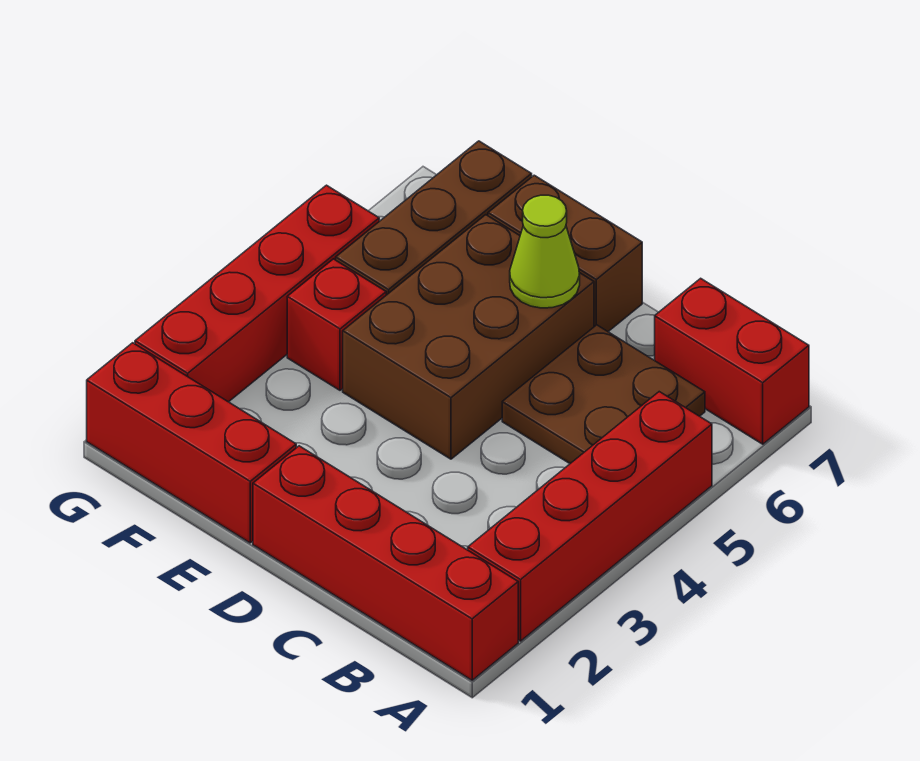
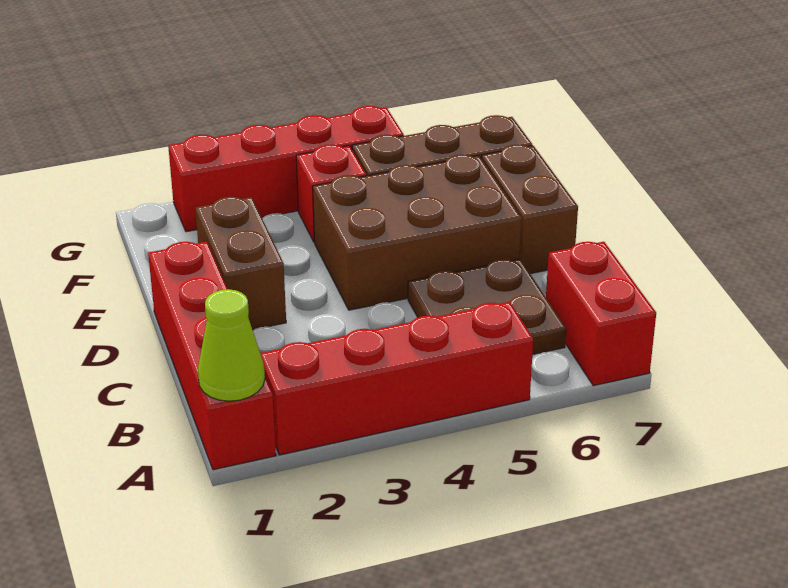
none -> brown 1x2 brick [195,197,286,330]
lime 1x1 cone [510,195,580,308] -> lime 1x1 cone moved to [198,289,265,401]
red 1x3 brick [87,343,296,543] -> none

